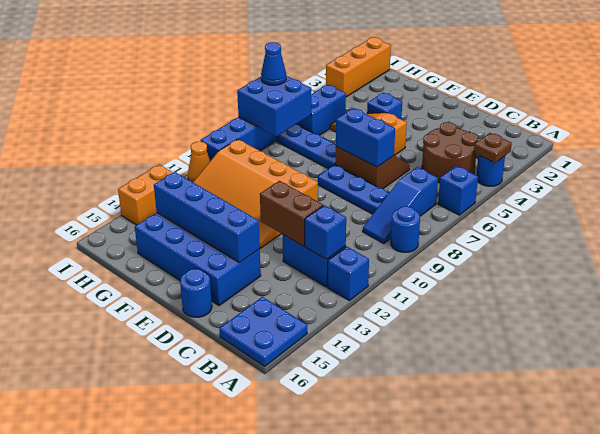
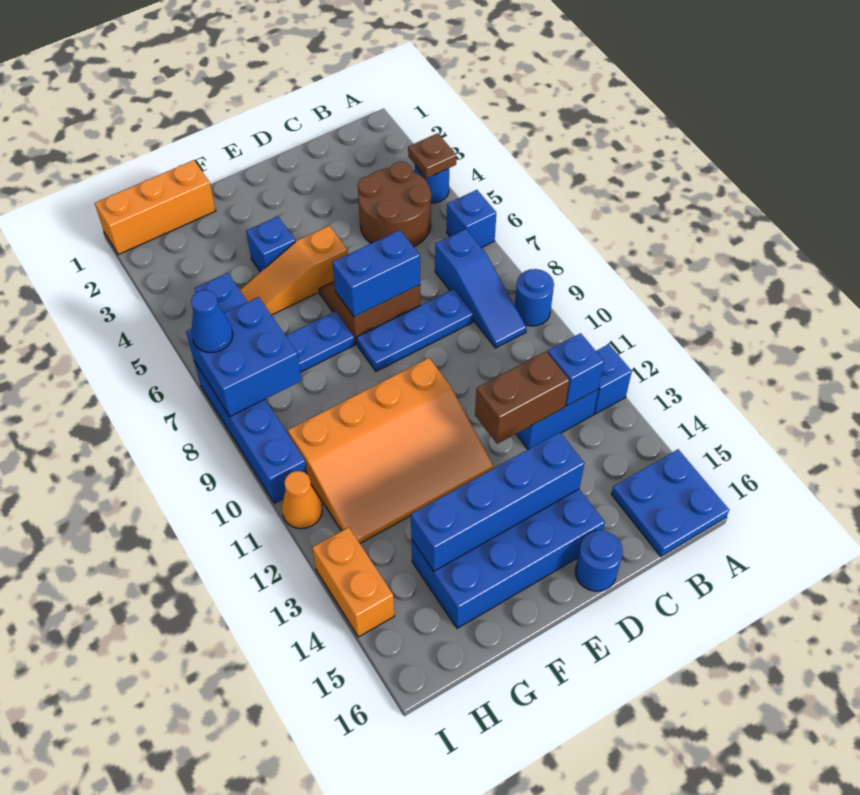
orange 1x3 brick [326,37,391,97] -> orange 1x3 brick turned to [95,160,216,255]

